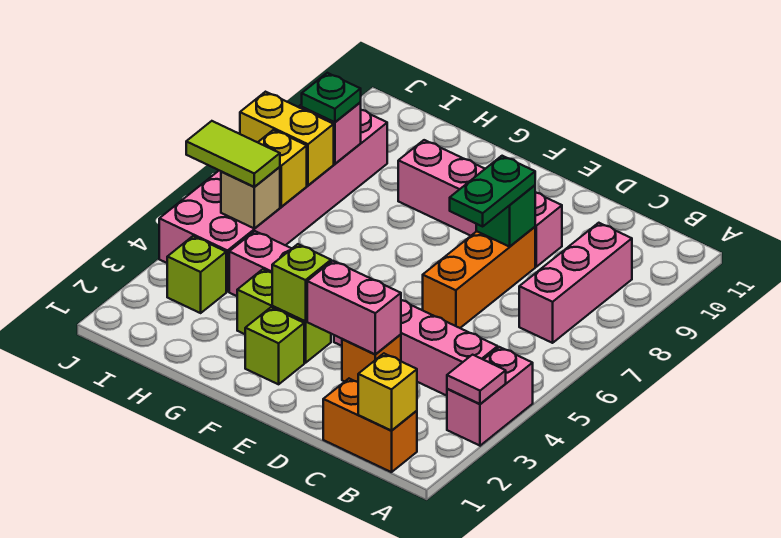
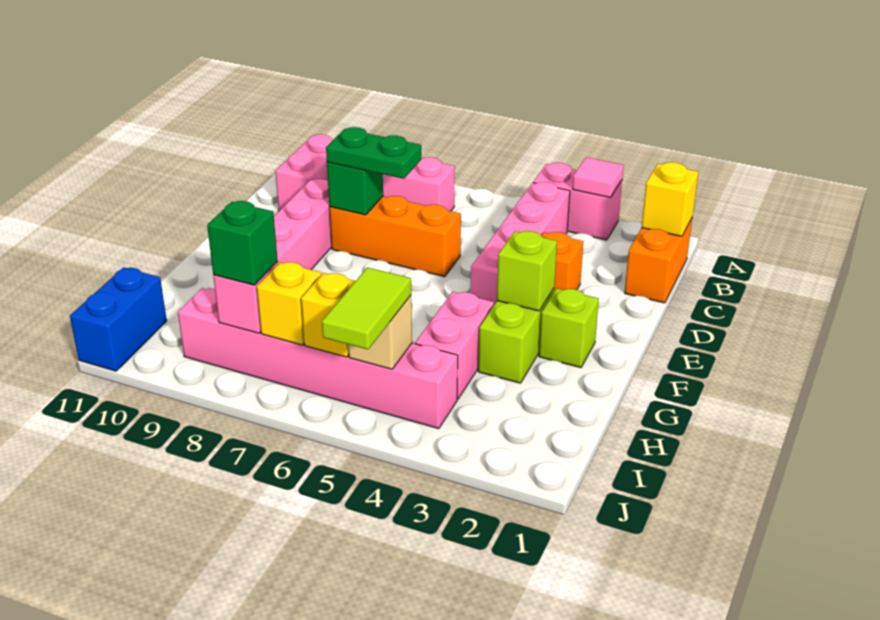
pink 1x2 brick [307,261,401,354] -> pink 1x2 brick moved to [275,134,333,211]
lime 1x1 brick [167,236,226,313] -> none
pink 2x6 brick [159,104,387,292] -> pink 1x6 brick [178,288,458,429]
yellow 1x2 brick [240,92,334,185] -> yellow 1x1 brick [257,262,321,345]
green 1x1 plate [302,73,361,122] -> green 1x1 brick [207,201,278,285]
none -> blue 1x2 brick [70,268,167,371]

